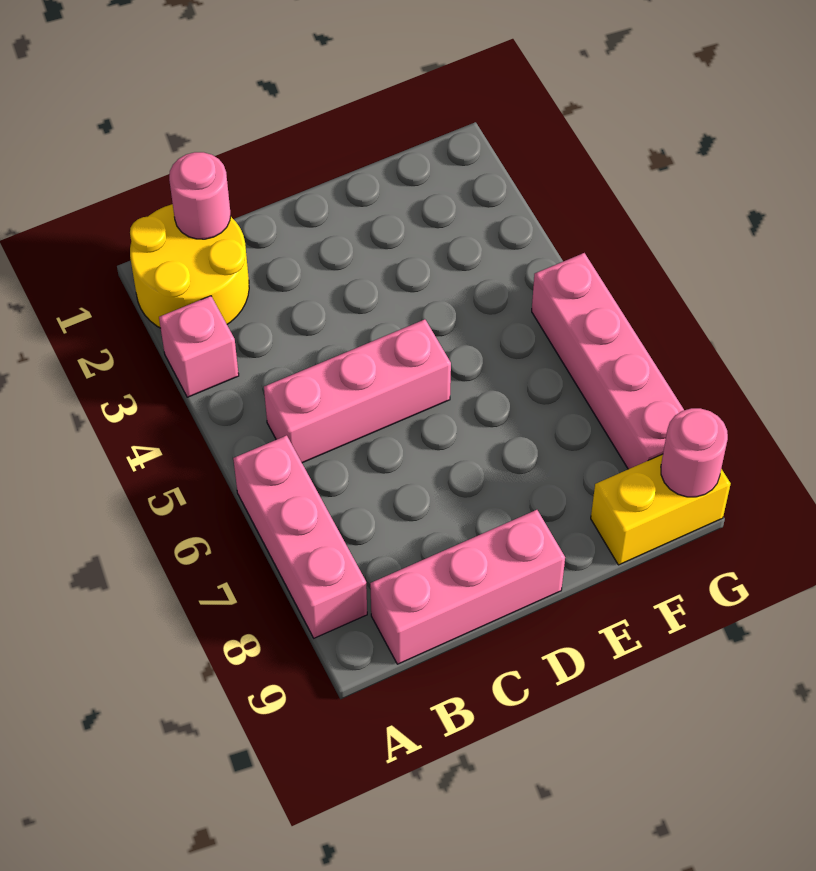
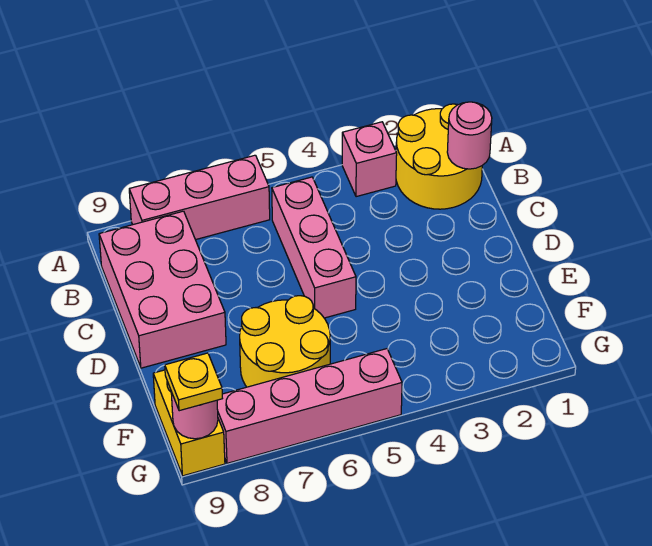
pink 1x3 brick [370,510,565,664] -> pink 2x3 brick [99,211,226,368]
none -> yellow 2x2 round brick [240,296,330,387]
none -> yellow 1x1 plate [165,353,222,411]

